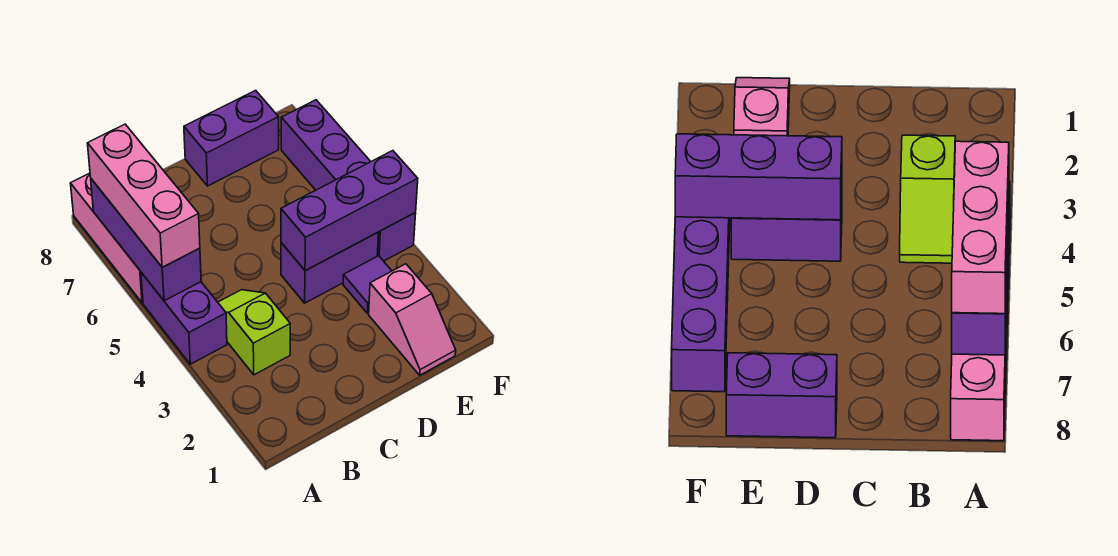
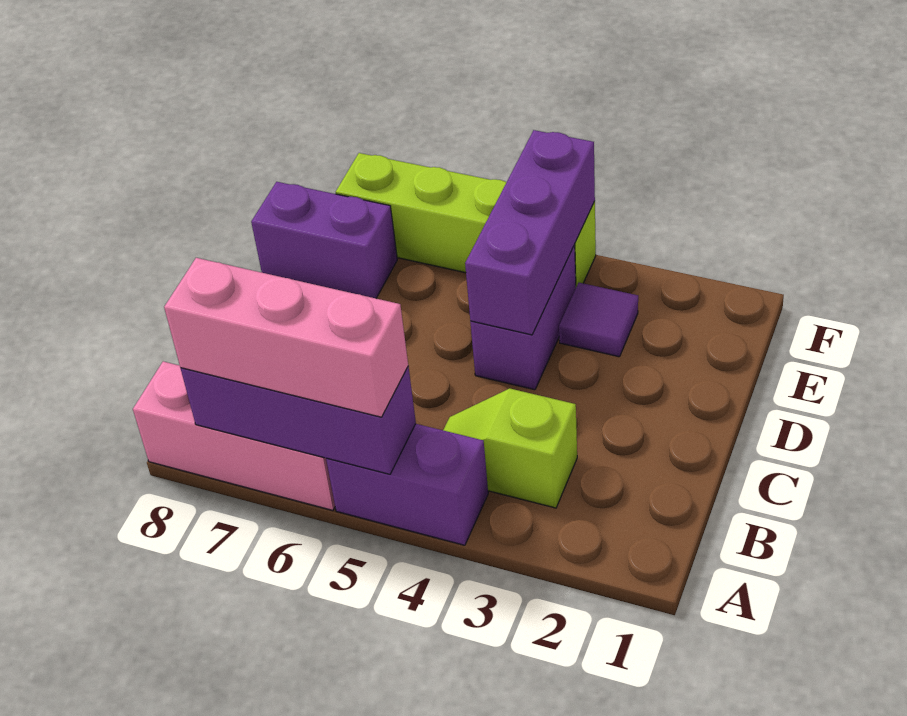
purple 1x2 brick [184,90,279,186] -> purple 1x2 brick turned to [251,182,397,298]
pink 1x2 slope [369,264,456,375] -> none
purple 1x4 brick [281,100,416,261] -> lime 1x4 brick [336,153,596,287]

